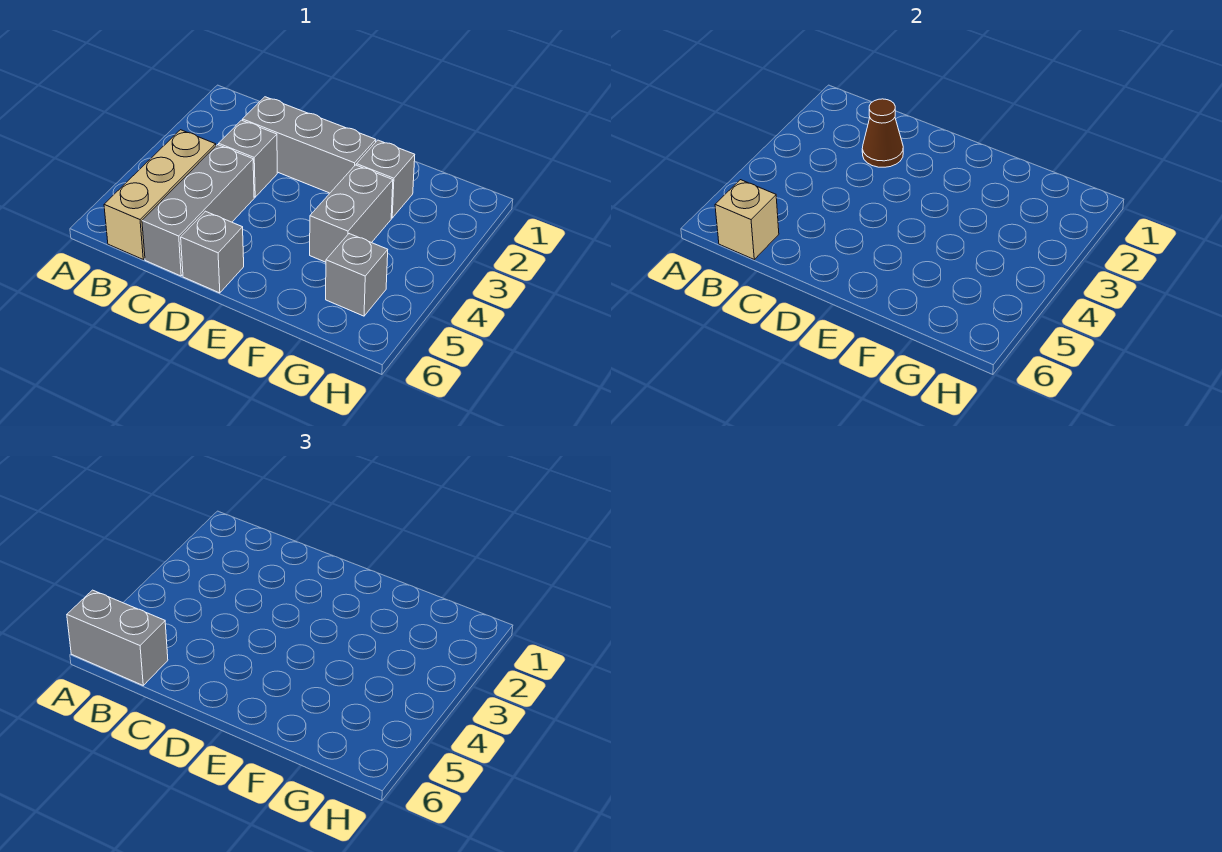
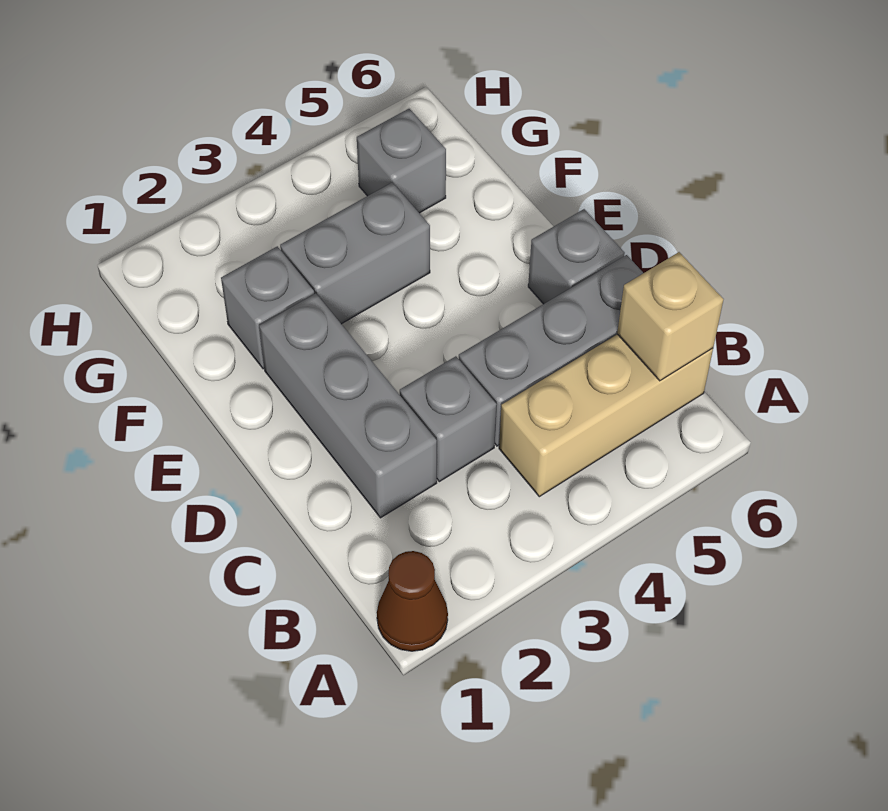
grey 1x2 brick [67,590,168,685] -> none
brown 1x1 cone [862,99,903,167] -> brown 1x1 cone moved to [377,551,448,651]

